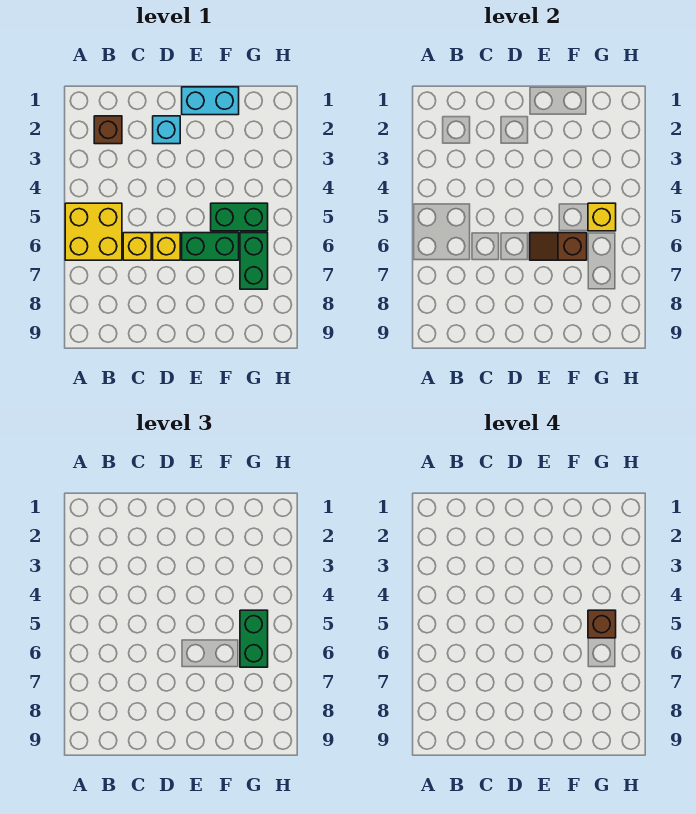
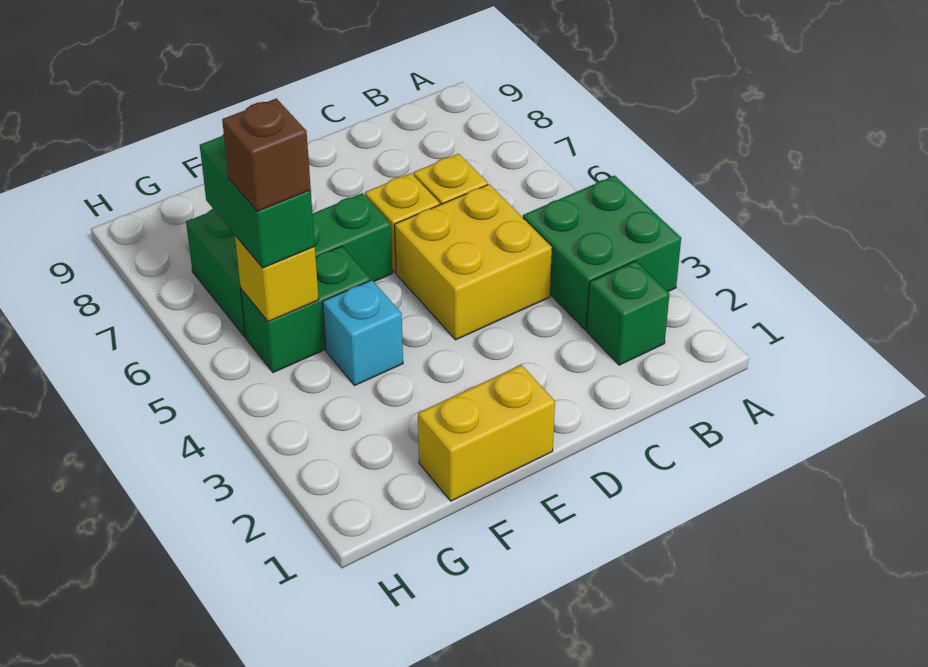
none -> green 2x2 brick [523,176,681,330]
yellow 2x2 brick [65,203,122,260] -> yellow 2x2 brick moved to [395,184,552,340]
brown 1x1 brick [94,116,122,144] -> green 1x1 brick [587,261,670,365]
cyan 1x1 brick [153,116,180,144] -> cyan 1x1 brick moved to [323,280,403,385]
cyan 1x2 brick [182,87,239,115] -> yellow 1x2 brick [418,365,555,501]
brown 1x2 slope [530,233,587,260] -> none

